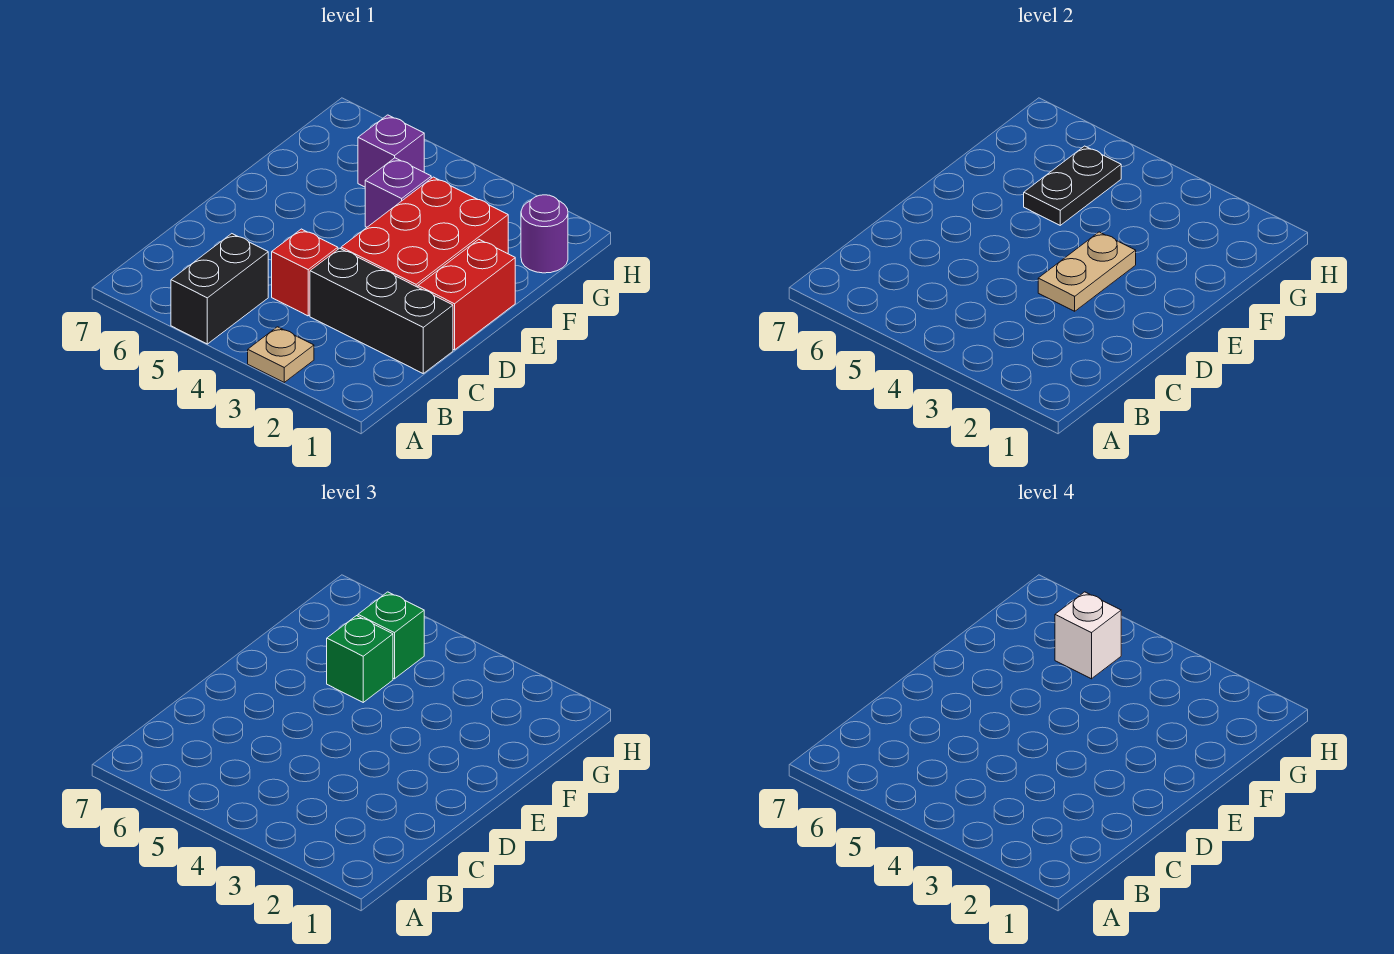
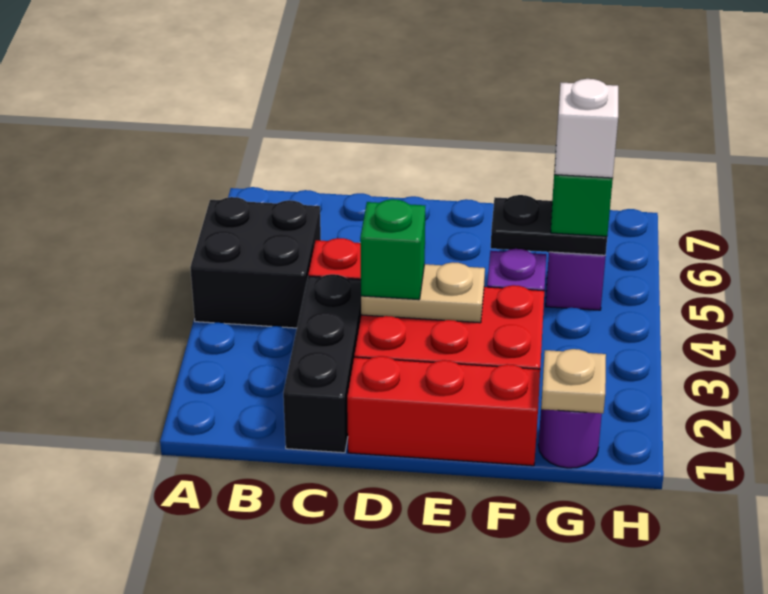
tan 1x1 plate [248,327,314,382] -> tan 1x1 plate moved to [541,349,606,413]
black 1x2 brick [171,234,268,344] -> black 2x2 brick [190,197,321,328]
red 1x2 brick [418,240,515,350] -> red 1x3 brick [347,356,540,466]
green 1x1 brick [327,616,393,702] -> green 1x1 brick moved to [360,199,425,300]

